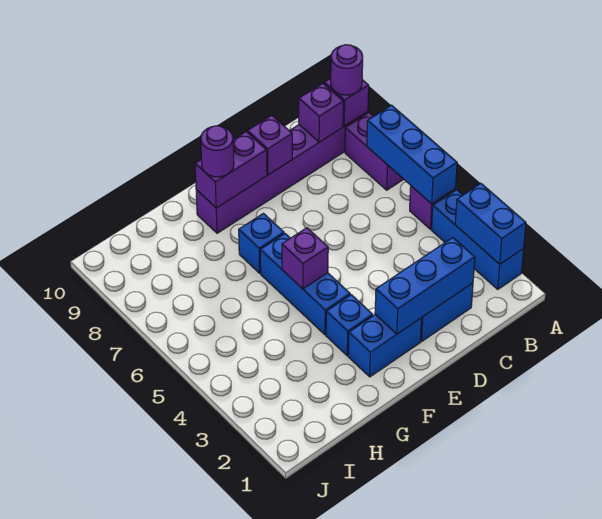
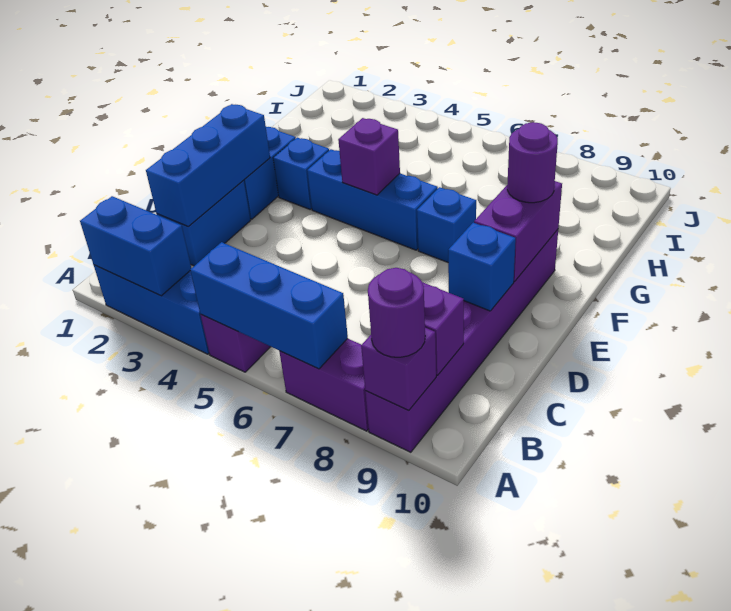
purple 1x1 brick [247,115,292,175] -> blue 1x1 brick [448,223,516,311]

